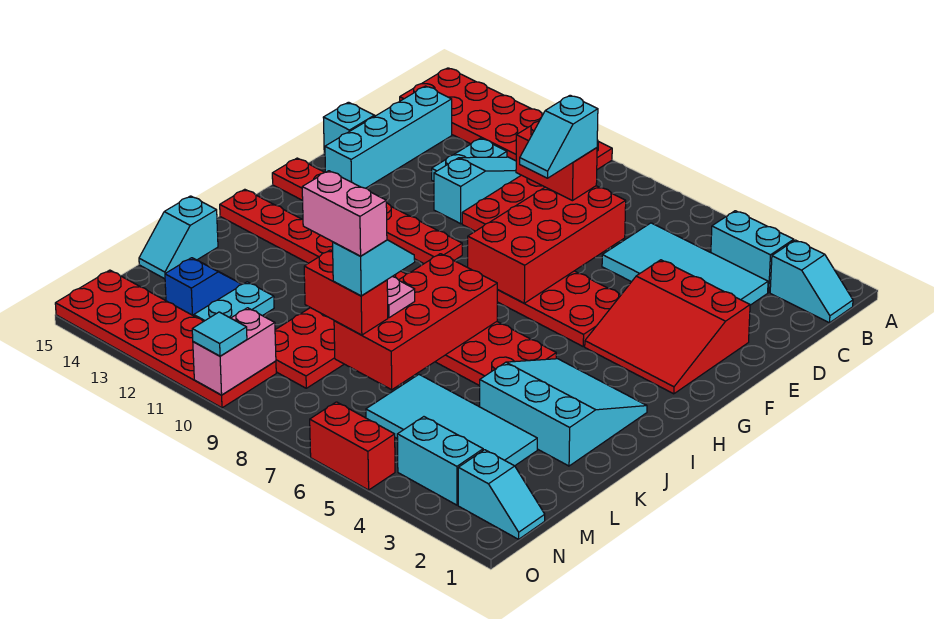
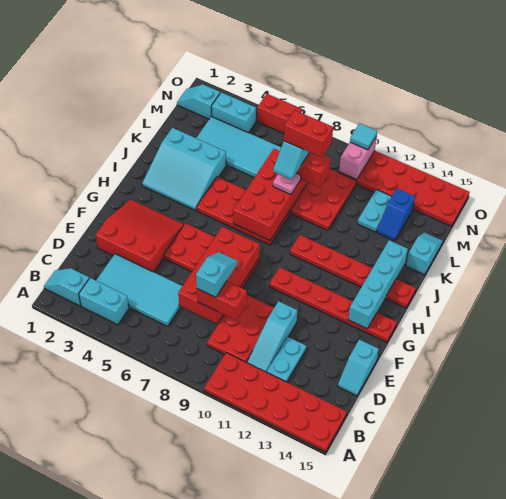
cyan 1x4 brick [325,86,452,188] -> cyan 1x4 brick moved to [348,240,408,329]
pink 1x2 brick [302,171,387,256] -> red 1x2 brick [284,110,333,157]

